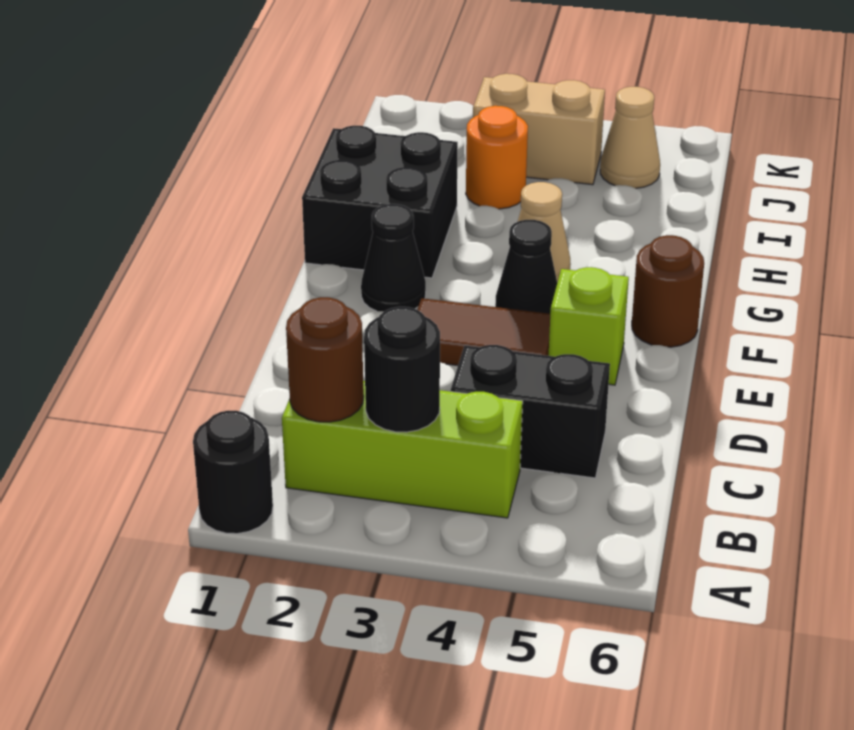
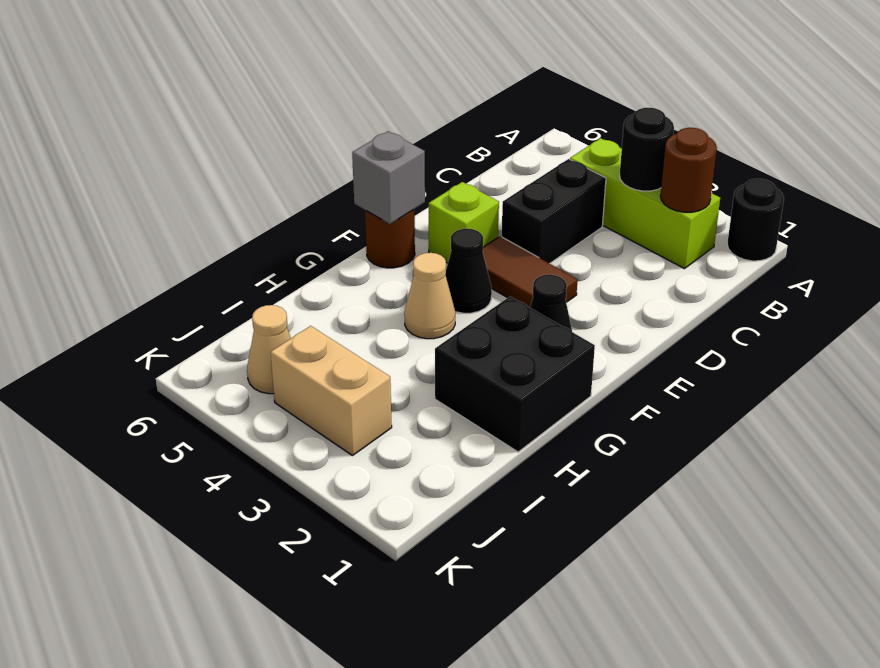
black 1x2 brick [451,345,610,478] -> black 1x2 brick turned to [502,159,606,264]
none -> grey 1x1 brick [352,131,425,224]
orange 1x1 round brick [466,106,528,209] -> none

